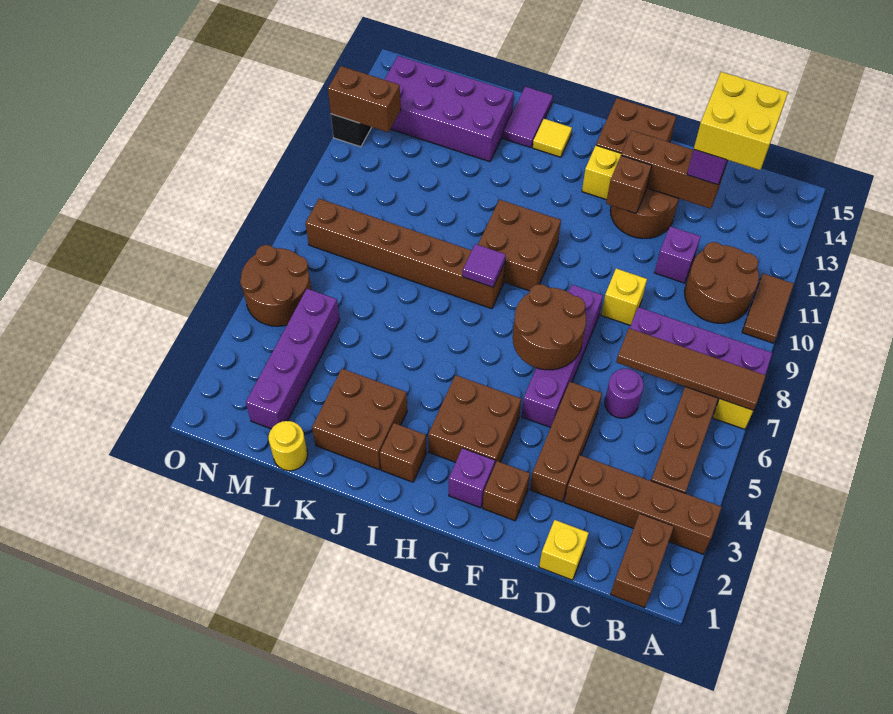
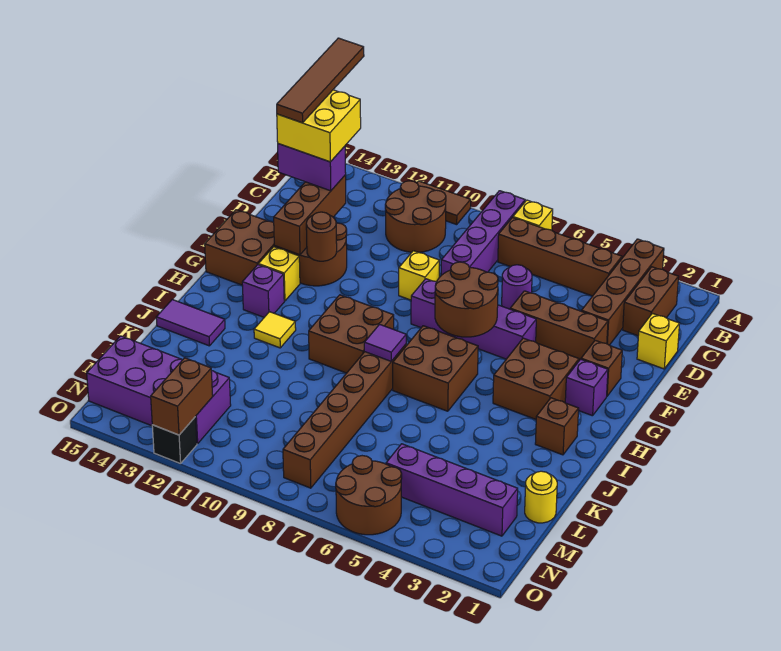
brown 1x4 tile [616,328,766,410] -> brown 1x4 tile moved to [277,38,364,123]
brown 1x2 brick [610,514,674,608] -> brown 1x2 brick turned to [623,267,678,336]
purple 1x1 brick [654,226,701,283] -> purple 1x1 brick moved to [242,265,284,317]
brown 1x1 brick [606,156,652,214] -> brown 1x1 round brick [306,212,337,261]
yellow 1x1 tile [533,119,572,157] -> yellow 1x1 tile moved to [254,312,296,348]
brown 2x2 brick [312,369,407,470] -> brown 2x2 brick moved to [393,326,478,411]
purple 2x4 brick [385,56,514,162] -> purple 2x4 brick turned to [87,336,231,444]

